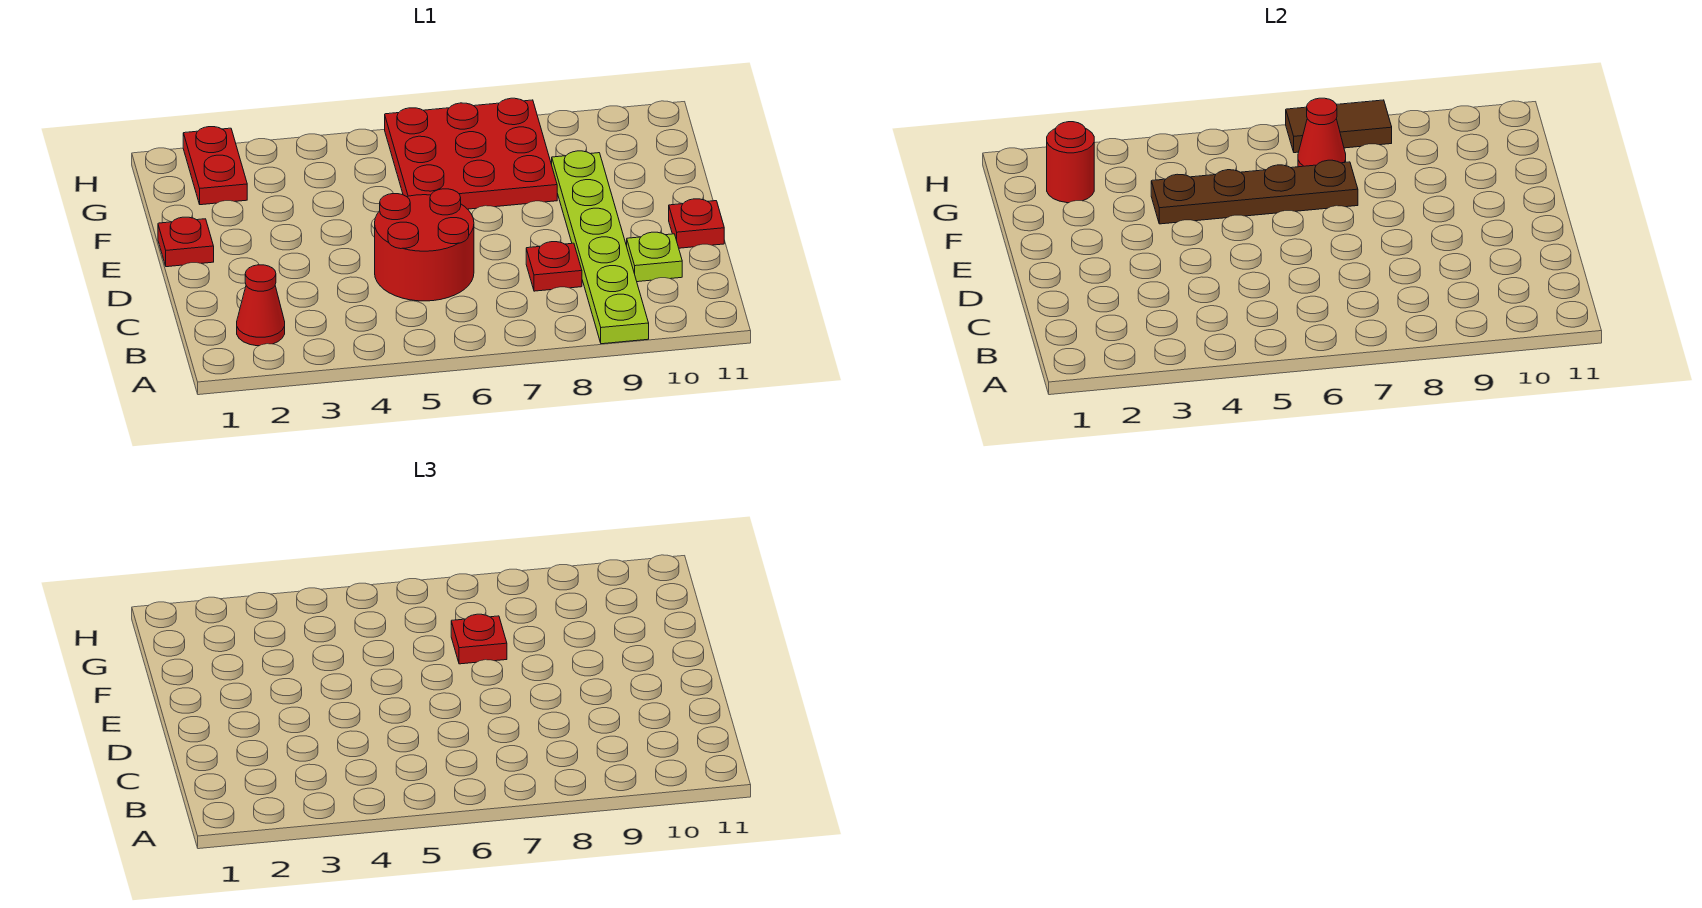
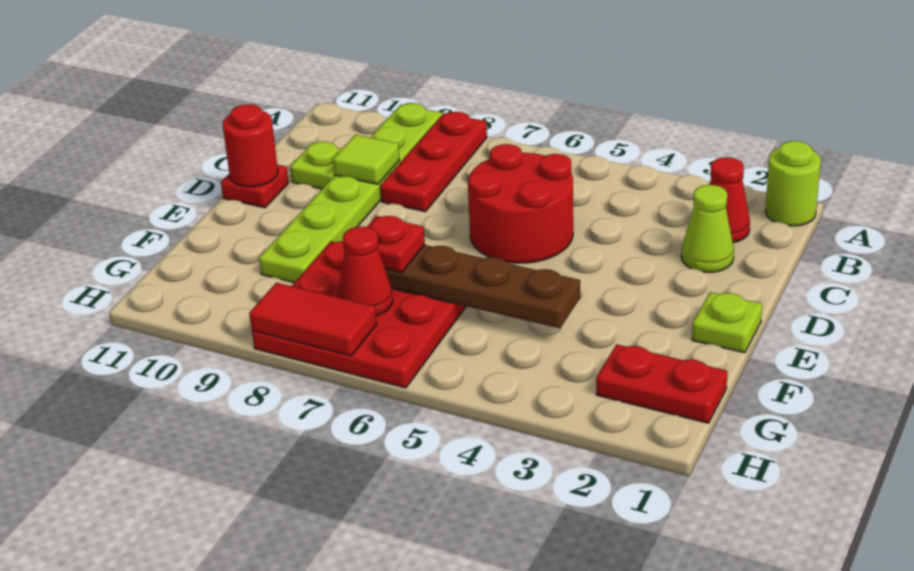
none -> lime 1x1 round brick [765,141,821,226]
none -> lime 1x1 cone [681,185,734,272]
red 1x1 plate [526,242,582,291] -> red 1x3 plate [380,112,487,212]
none -> lime 1x1 tile [333,135,399,184]
red 1x1 plate [158,217,214,267] -> lime 1x1 plate [692,292,762,353]
red 1x2 plate [183,127,247,205] -> red 1x2 plate turned to [596,345,727,423]
red 1x1 round brick [1047,122,1094,203] -> red 1x1 round brick moved to [223,104,278,187]
brown 1x2 tile [1286,100,1392,153] -> red 1x2 tile [249,283,377,356]

